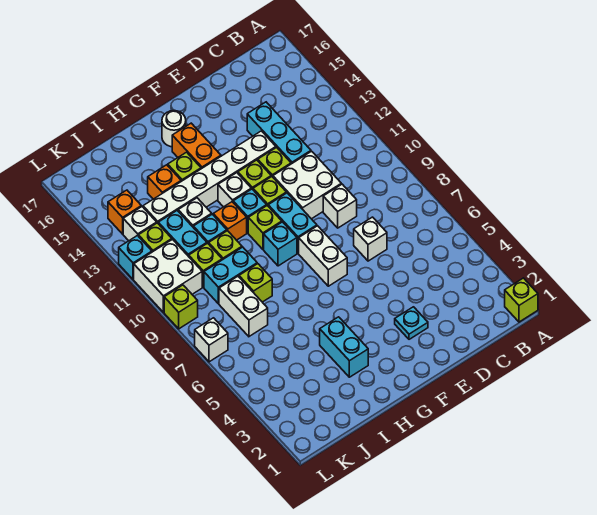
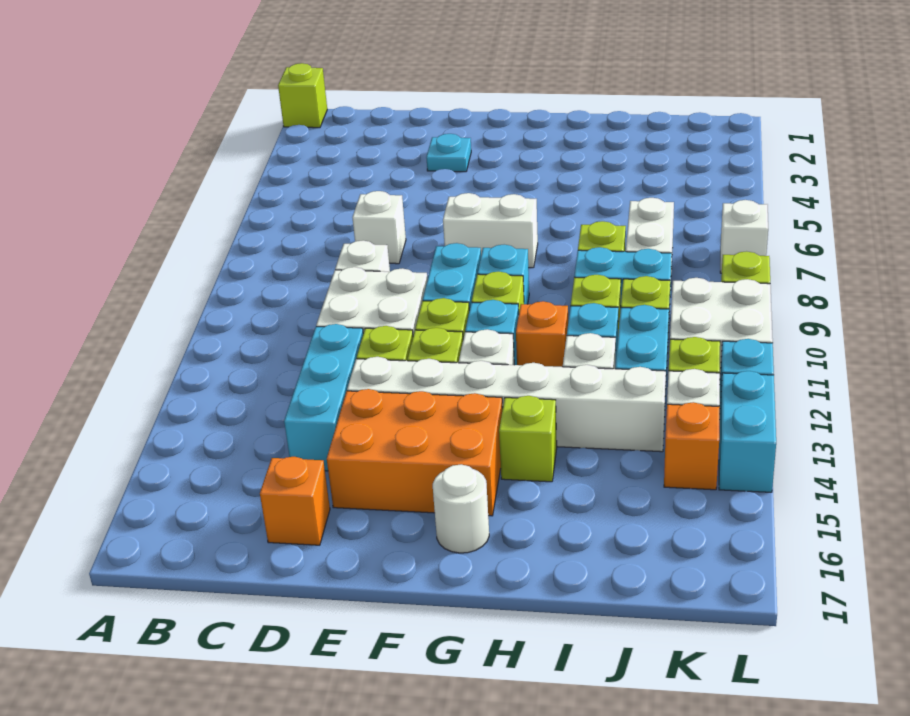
white 1x2 brick [299,226,347,286] -> white 1x2 brick turned to [443,193,538,268]
orange 1x2 brick [172,123,221,169] -> orange 2x3 brick [327,389,503,516]
cyan 1x2 brick [320,317,368,377] -> cyan 1x2 brick moved to [719,371,776,492]
orange 1x1 brick [148,165,181,199] -> orange 1x1 brick moved to [260,457,330,545]

